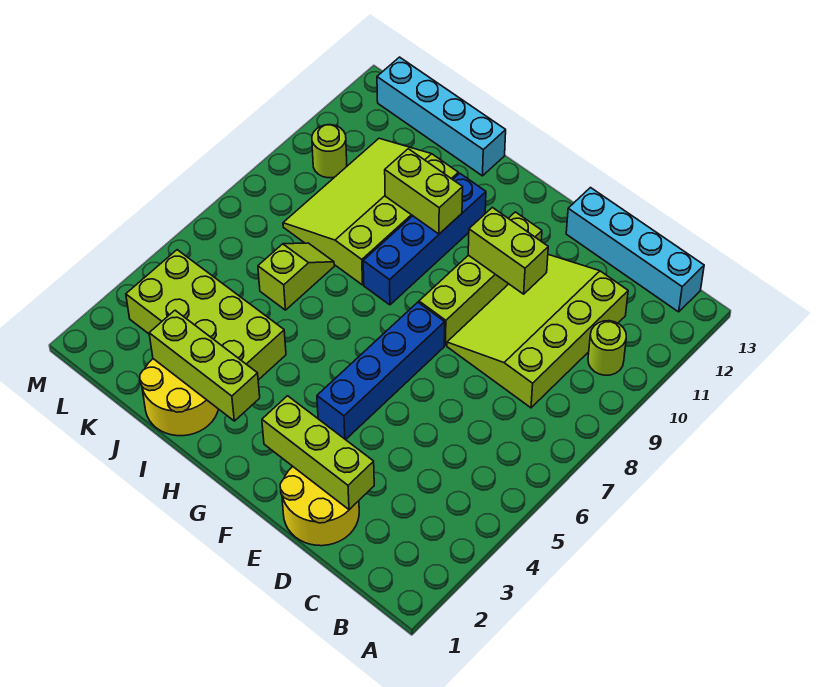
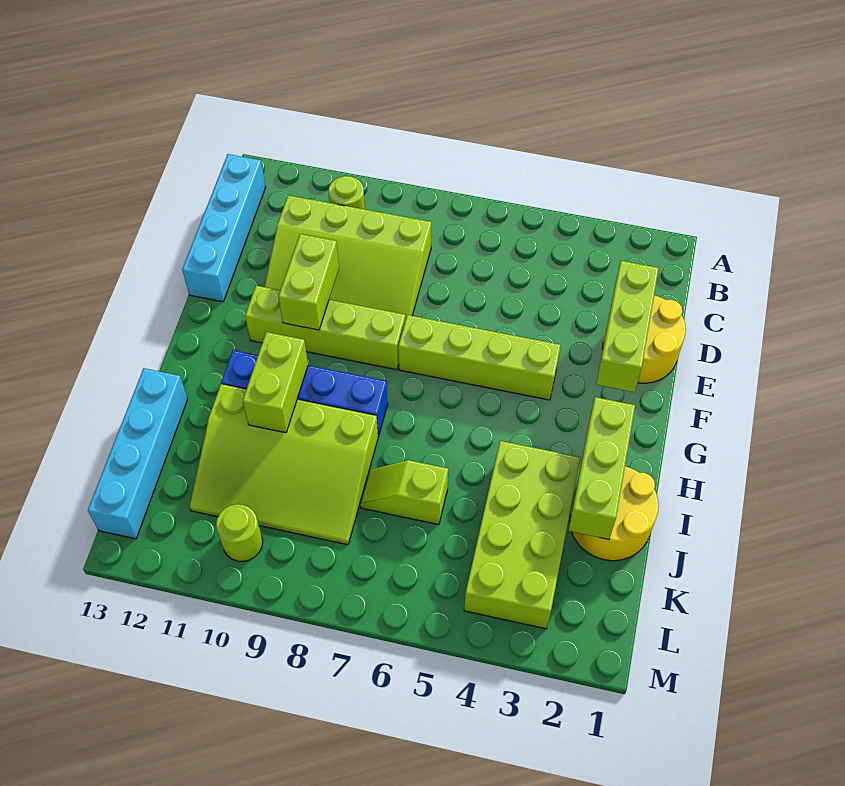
blue 1x4 brick [317,302,445,440] -> lime 1x4 brick [398,315,561,400]

